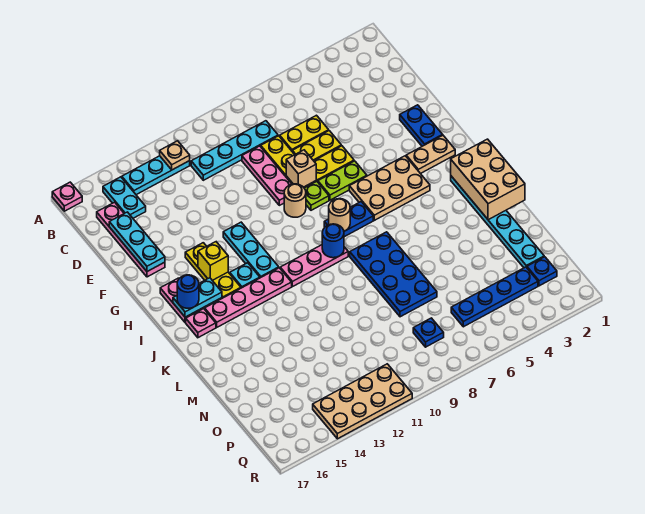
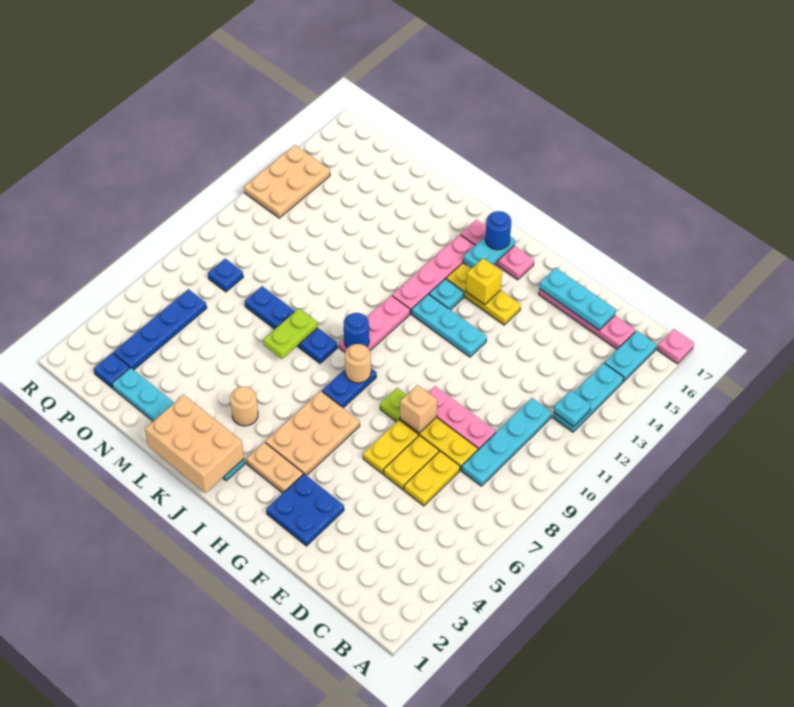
tan 1x1 plate [160,141,190,170] -> cyan 1x1 plate [554,390,591,426]
cyan 1x2 plate [103,177,146,218] -> cyan 1x2 plate turned to [604,331,657,382]
blue 1x2 plate [400,105,443,146] -> blue 2x2 plate [266,474,344,546]
lime 1x2 plate [318,161,367,200] -> lime 1x2 plate moved to [263,308,318,359]
tan 1x1 round brick [284,184,306,217] -> tan 1x1 round brick moved to [230,387,258,426]
tan 1x2 plate [406,136,455,174] -> tan 1x2 plate turned to [246,442,303,493]
blue 2x4 plate [350,232,437,317] -> blue 1x4 plate [245,286,337,363]
tan 2x4 plate [313,364,412,439] -> tan 2x3 plate [244,145,330,218]

